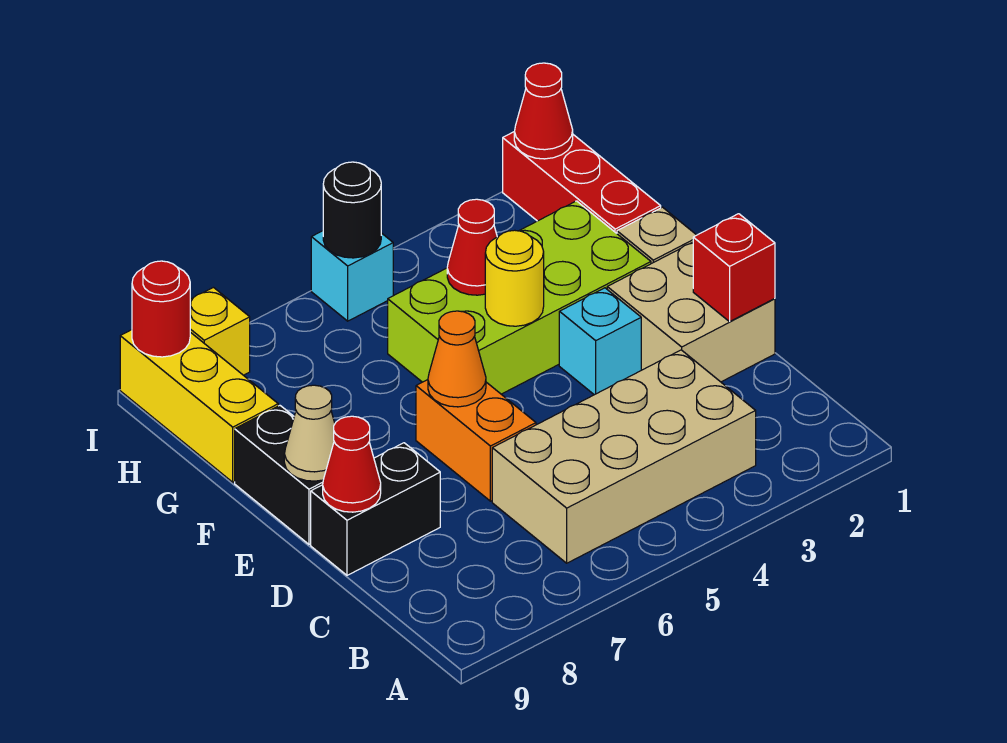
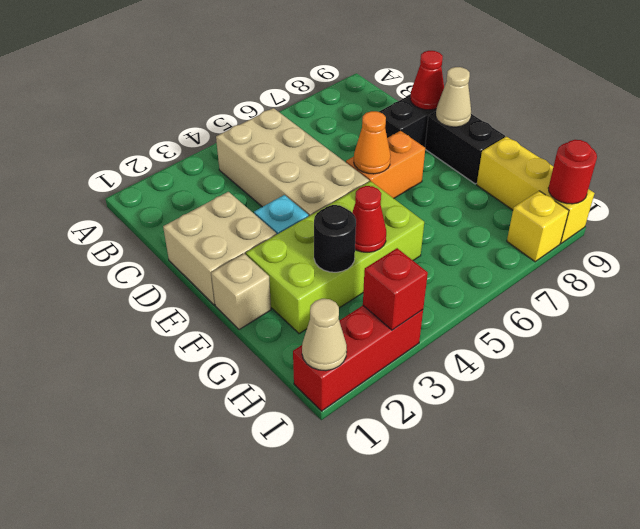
tan 2x4 brick [492,350,756,563] -> tan 2x4 brick turned to [216,108,369,216]
red 1x1 brick [693,214,775,322] -> red 1x1 brick moved to [363,248,428,330]
orange 1x2 brick [416,380,536,501] -> orange 1x2 brick turned to [346,131,425,198]
yellow 1x1 round brick [485,230,544,326] -> none
red 1x3 brick [503,132,661,233] -> red 1x3 brick turned to [293,306,423,411]
red 1x1 cone [514,63,573,159] -> tan 1x1 cone [302,299,347,371]
cyan 1x1 brick [311,231,393,321] -> none
black 1x1 round brick [323,162,381,258] -> black 1x1 round brick moved to [314,205,356,272]

